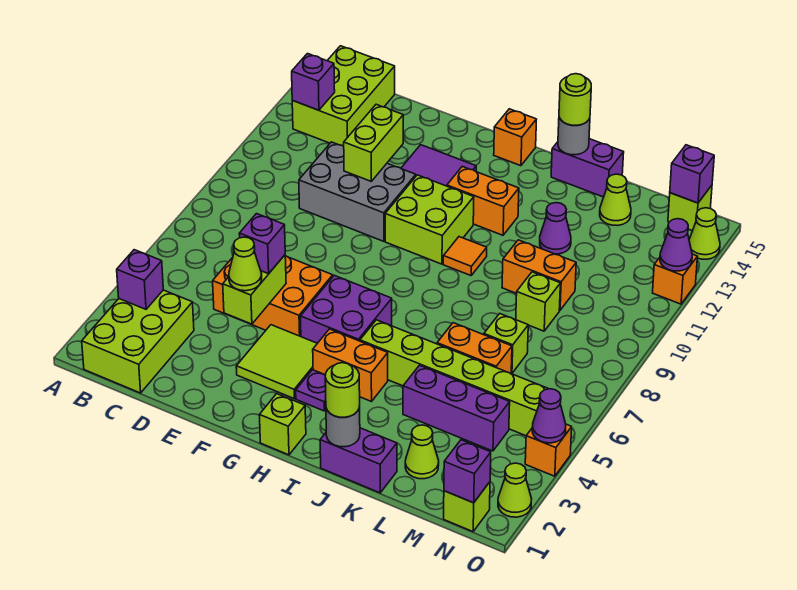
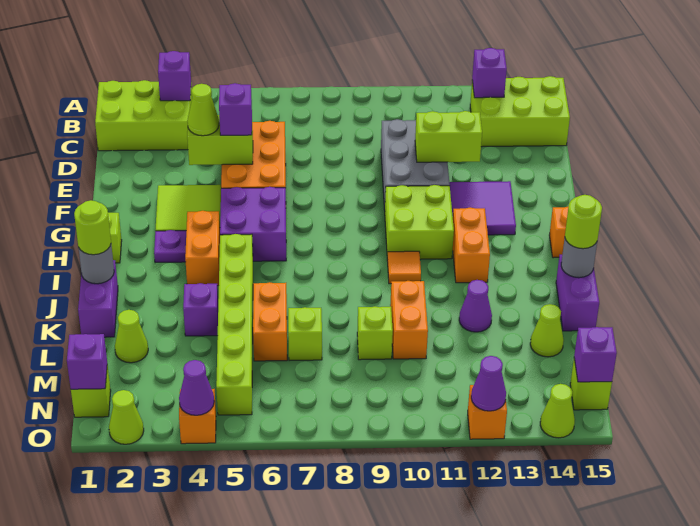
purple 1x3 brick [403,365,510,451] -> purple 1x1 brick [183,283,218,336]

